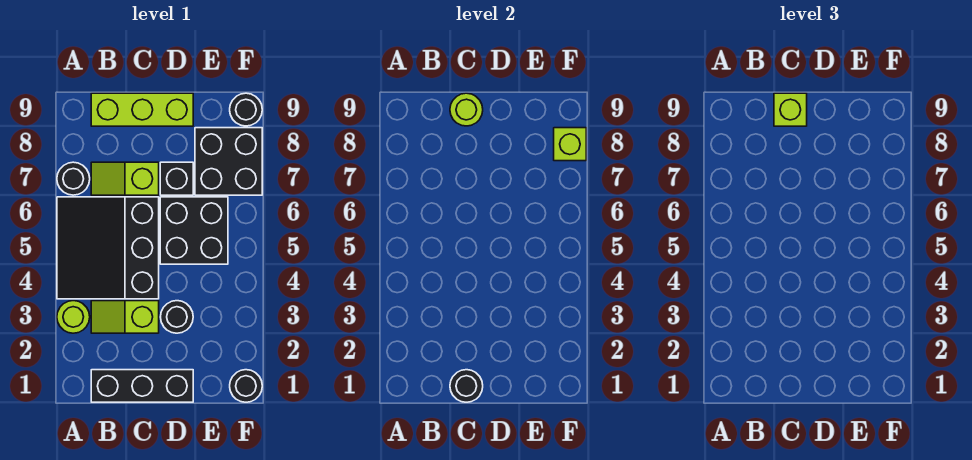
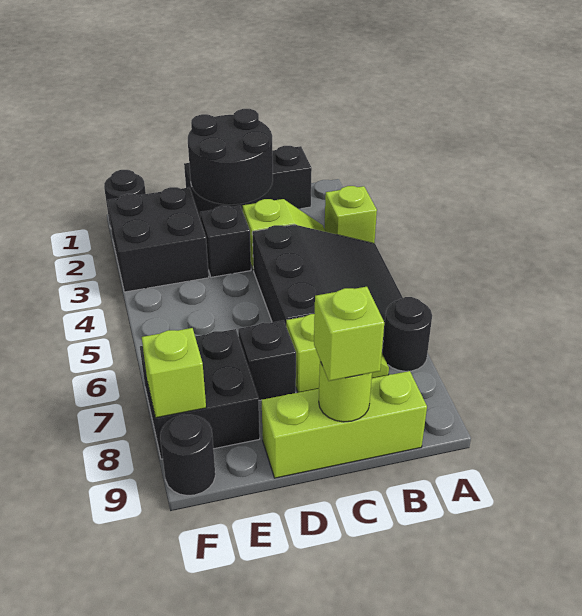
lime 1x1 round brick [57,301,90,333] -> lime 1x1 brick [324,186,377,243]
black 1x1 round brick [450,370,483,402] -> black 2x2 round brick [188,109,273,205]
black 1x1 round brick [161,301,193,333] -> black 1x1 brick [200,206,251,277]
black 2x2 brick [160,197,228,264] -> black 2x2 brick moved to [107,187,209,292]

